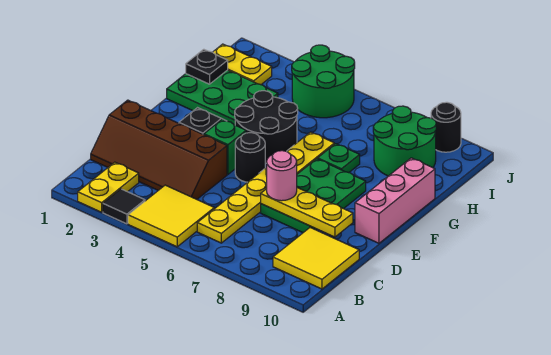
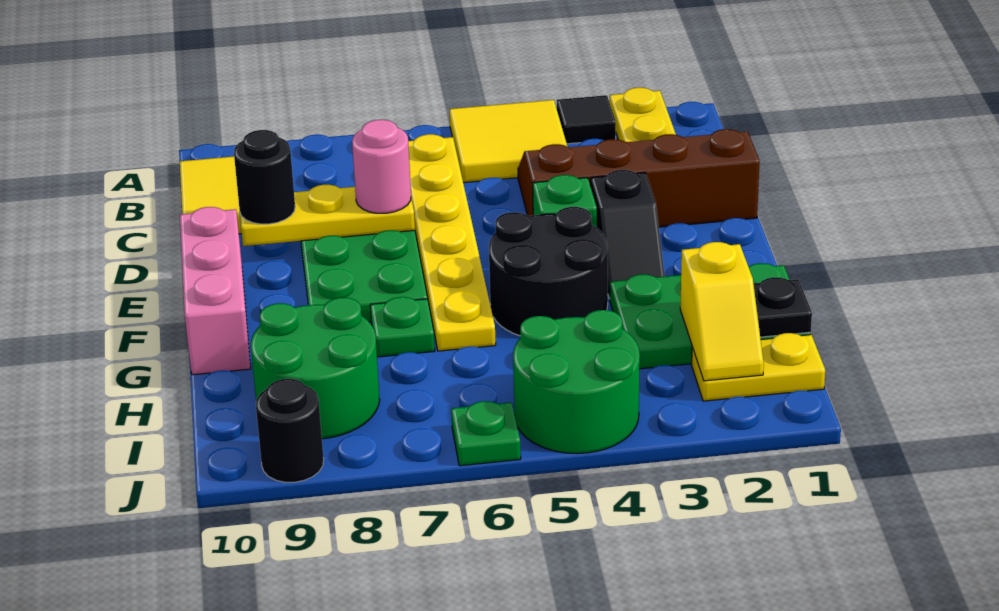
black 1x1 round brick [235,133,265,182] -> black 1x1 round brick moved to [234,130,295,224]
none -> yellow 1x2 slope [680,242,764,381]
none -> green 1x1 plate [451,401,521,466]

